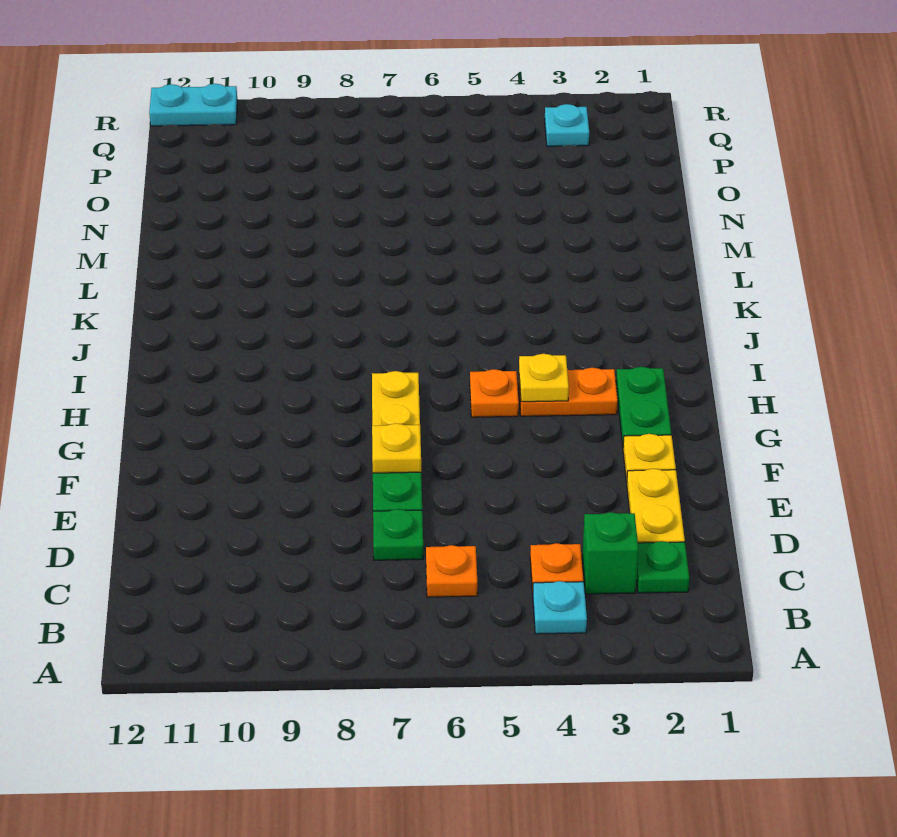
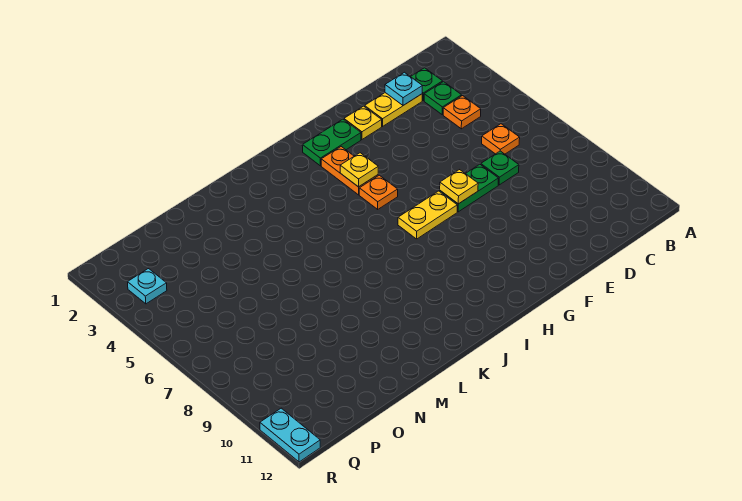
cyan 1x1 plate [533,581,587,634] -> cyan 1x1 plate moved to [385,72,422,105]
green 1x1 brick [582,512,638,594] -> green 1x1 plate [424,82,462,115]

